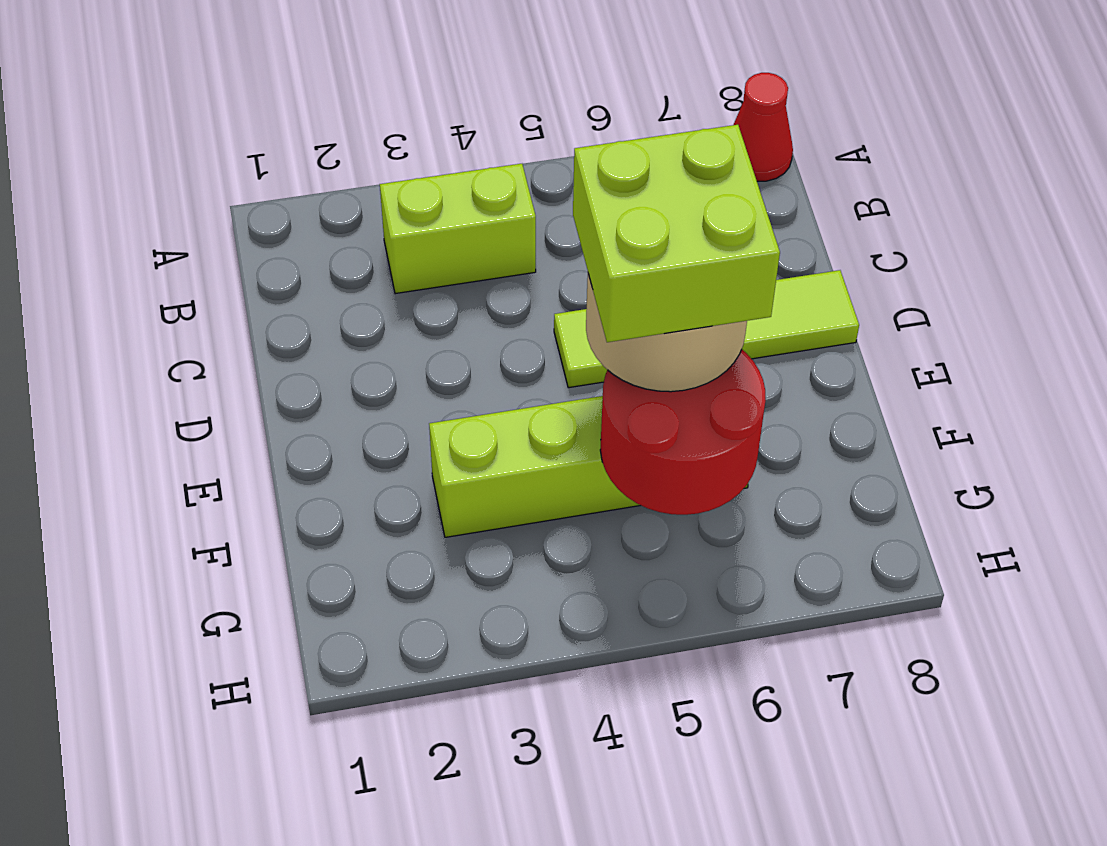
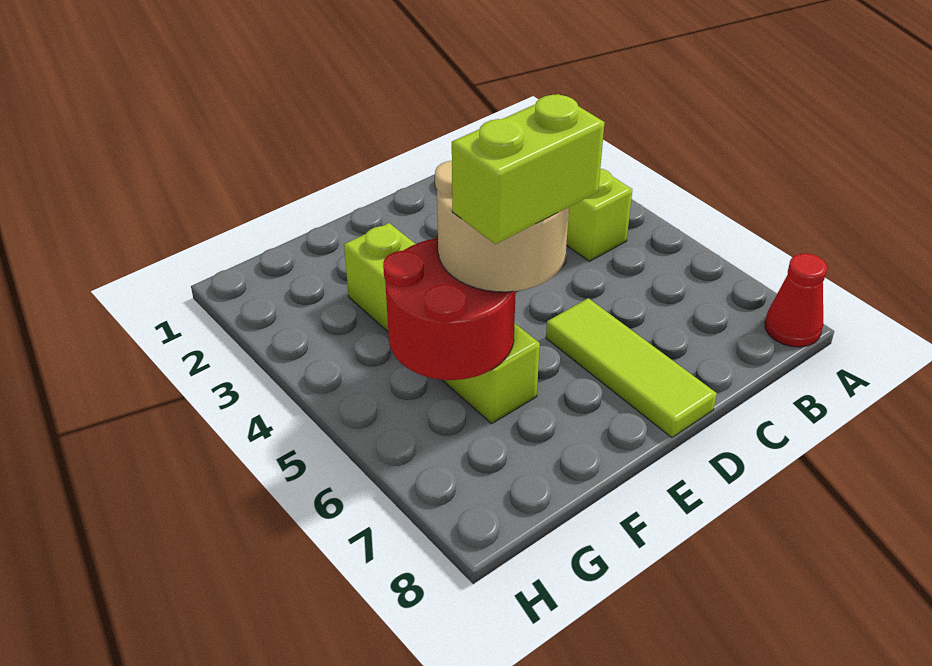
lime 1x4 tile [554,270,859,388] -> lime 1x3 tile [546,298,717,438]
lime 2x2 brick [573,125,780,342] -> lime 1x2 brick [452,94,605,244]

